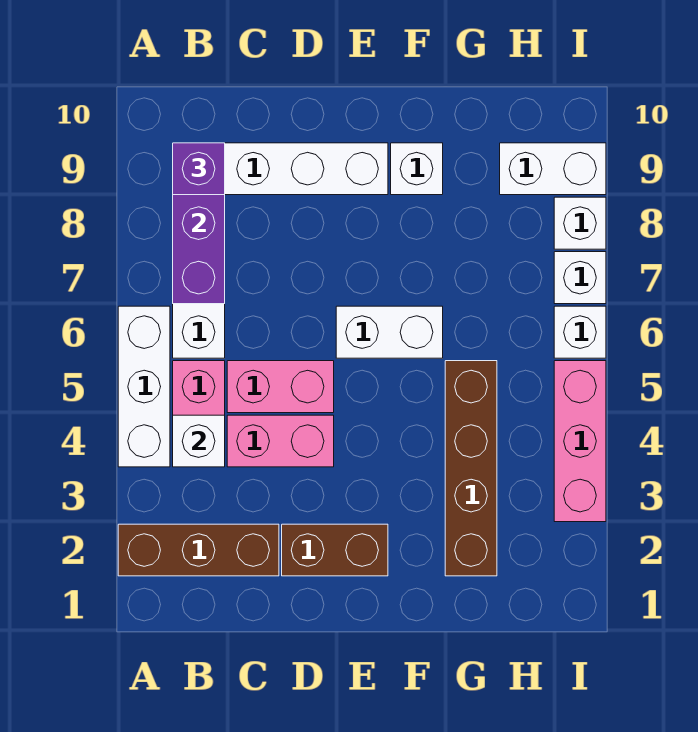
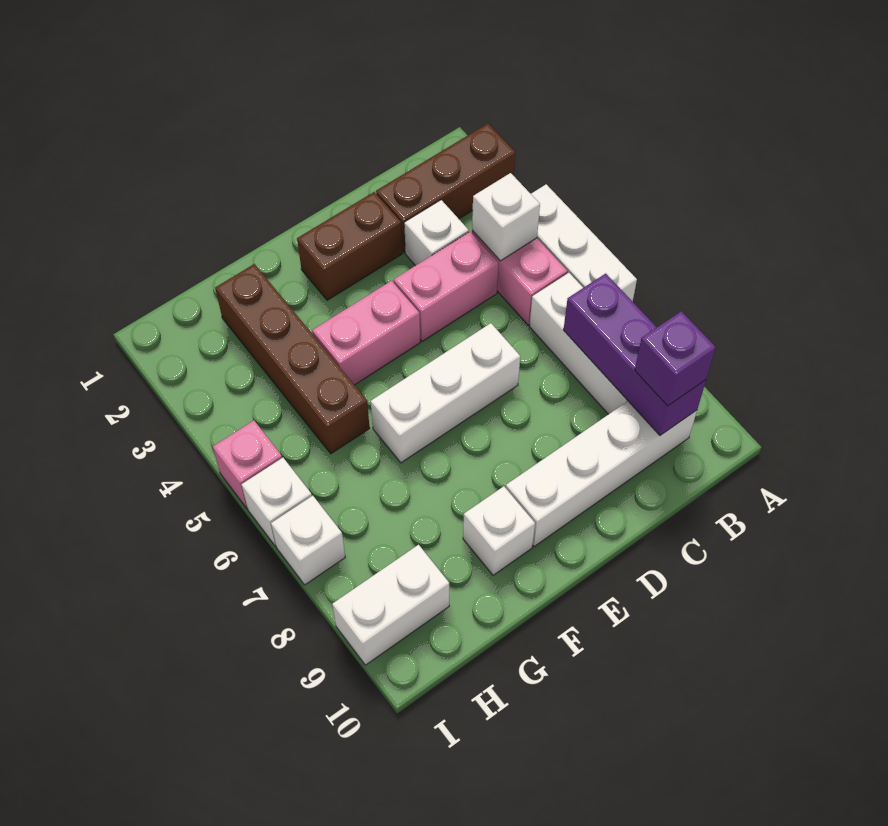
pink 1x2 brick [227,361,334,413] -> pink 1x2 brick moved to [312,281,420,385]
white 1x2 brick [336,306,443,358] -> white 1x3 brick [371,323,520,463]
pink 1x3 brick [554,361,606,522] -> pink 1x1 brick [213,421,282,508]
white 1x1 brick [554,197,606,249] -> white 1x1 brick moved to [404,200,469,266]

